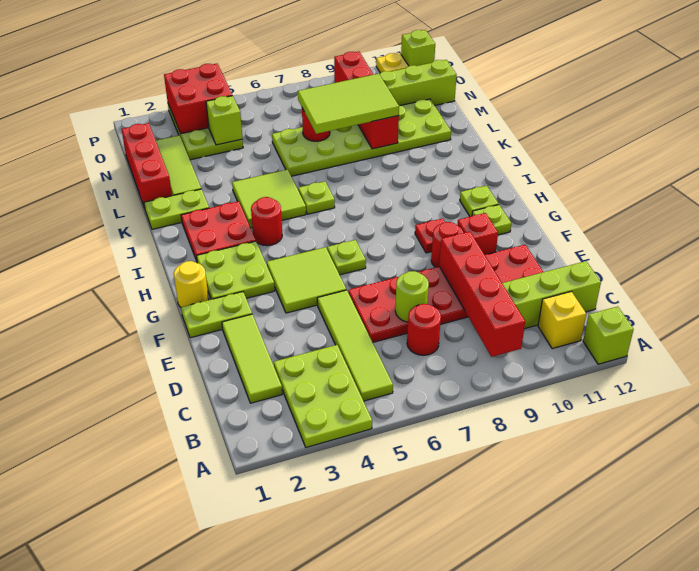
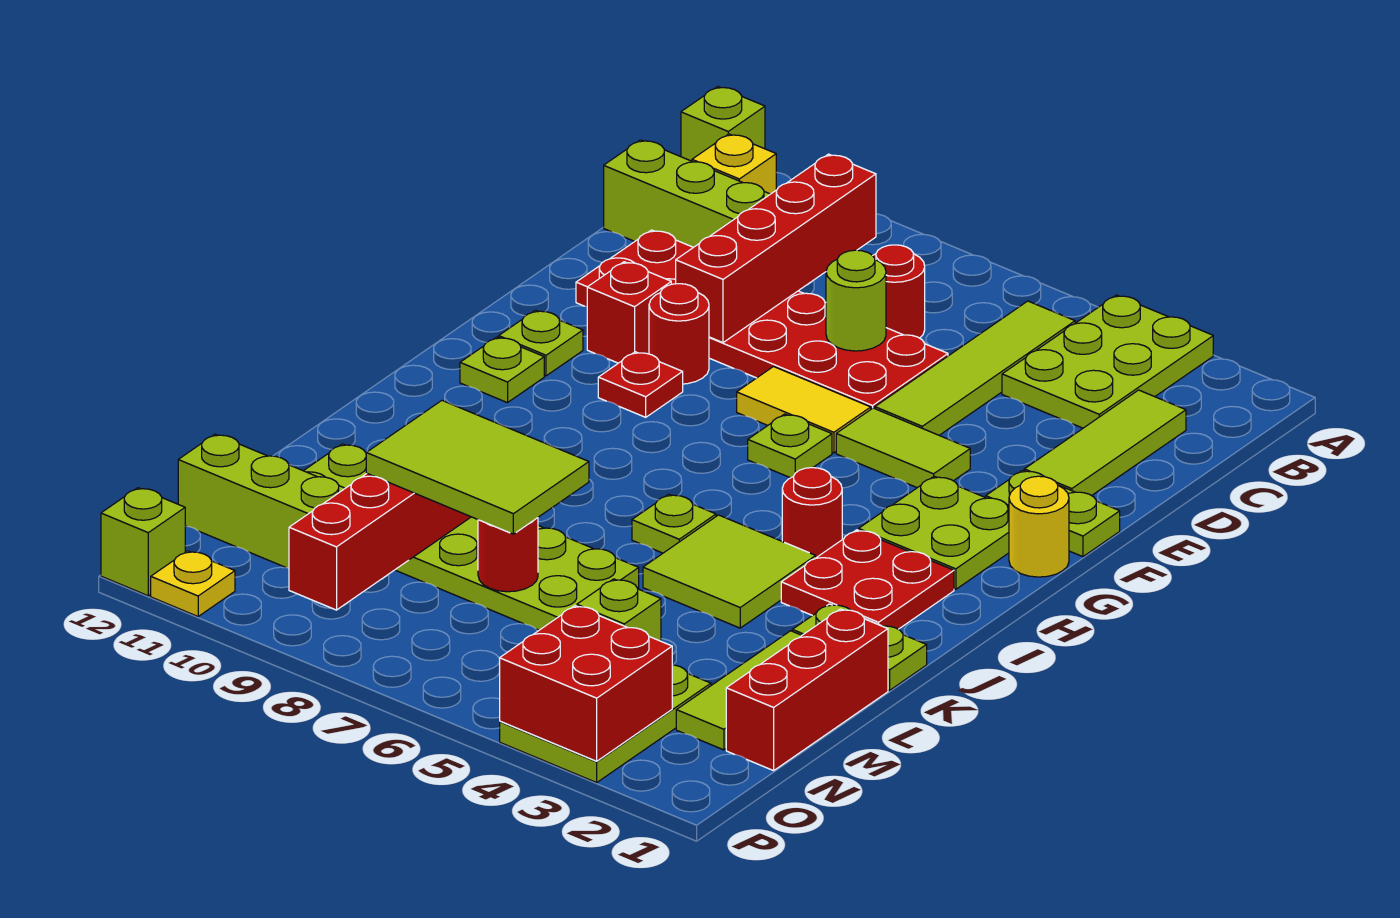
lime 2x2 tile [267,247,346,313] -> lime 1x2 tile [836,408,970,488]
none -> yellow 1x2 tile [737,367,871,453]

